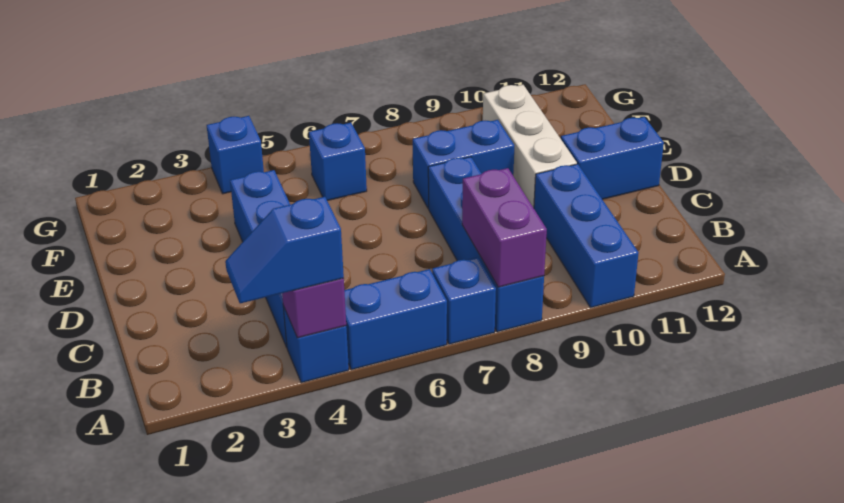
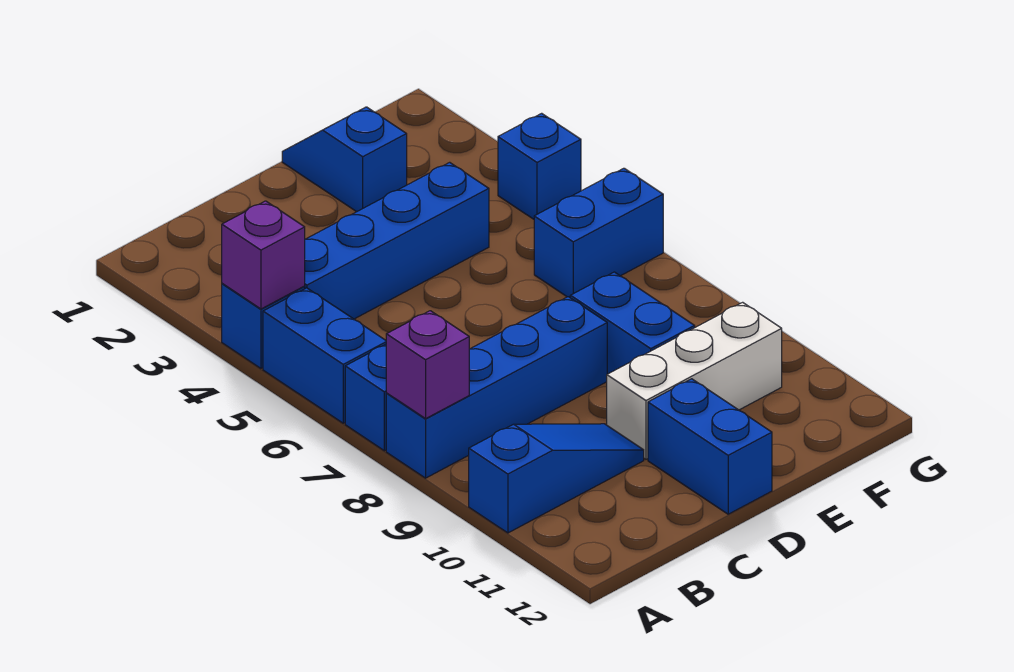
blue 1x2 slope [225,197,344,303] -> blue 1x2 slope moved to [282,107,407,212]
purple 1x2 brick [462,168,547,287] -> purple 1x1 brick [386,311,469,419]
blue 1x3 brick [534,164,639,308] -> blue 1x3 slope [469,424,644,533]
blue 1x1 brick [309,123,367,201] -> blue 1x2 brick [534,168,663,297]

